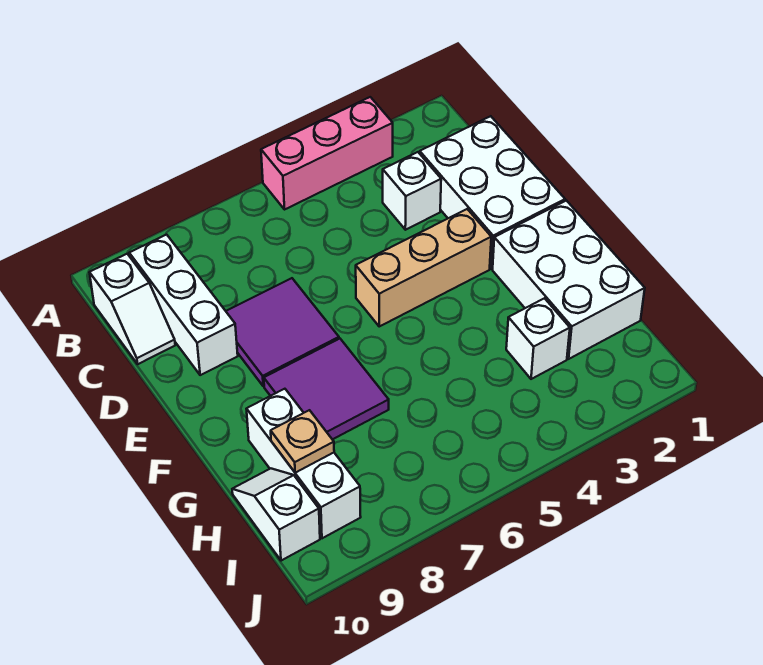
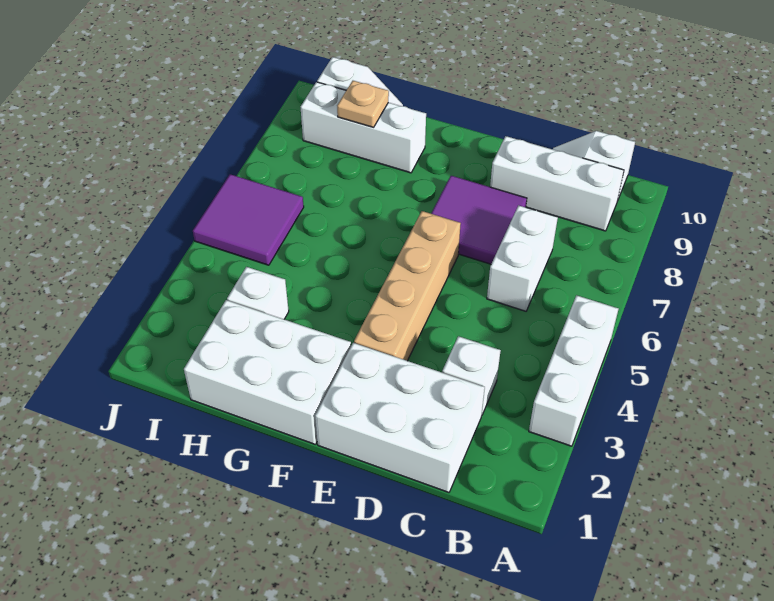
pink 1x3 brick [261,97,393,209] -> white 1x3 brick [529,295,618,446]
none -> white 1x2 brick [487,205,558,311]
tan 1x3 brick [356,209,491,326] -> tan 1x4 brick [354,211,461,361]
purple 2x2 tile [264,339,389,440] -> purple 2x2 tile moved to [193,174,304,265]

